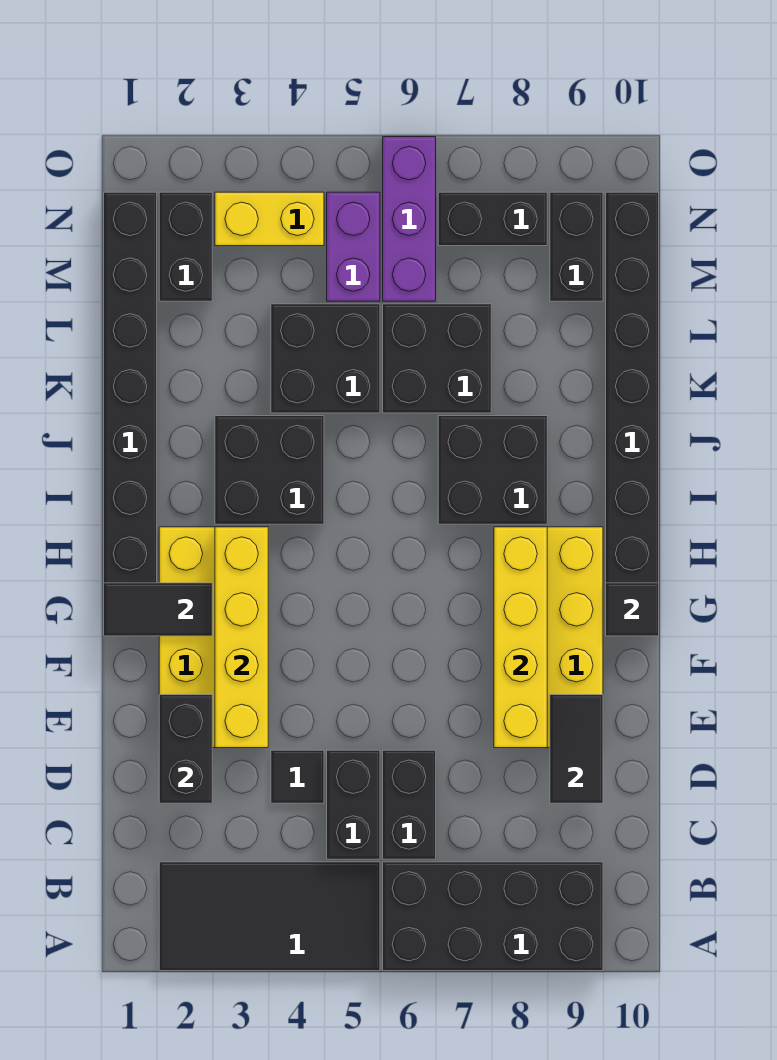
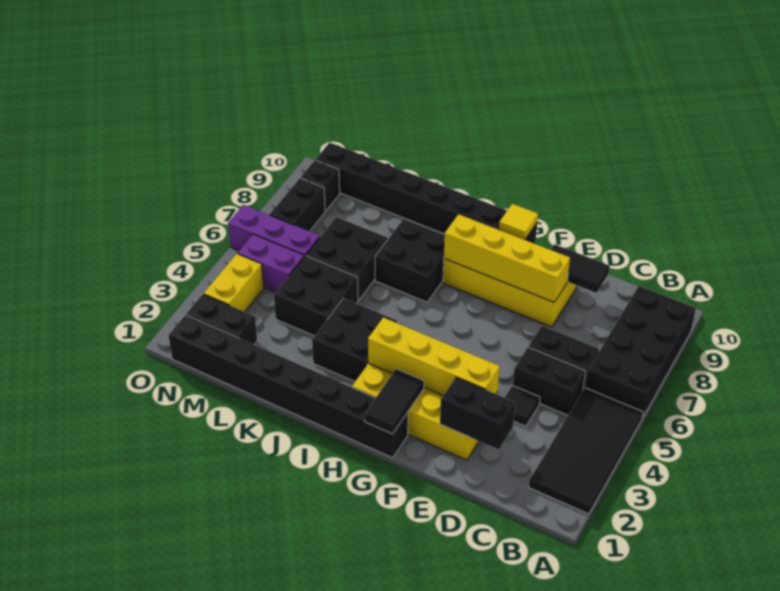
black 1x1 tile [606,583,659,636] -> yellow 1x1 tile [499,204,538,240]
black 1x2 brick [550,192,603,301] -> black 1x1 brick [301,160,340,211]

